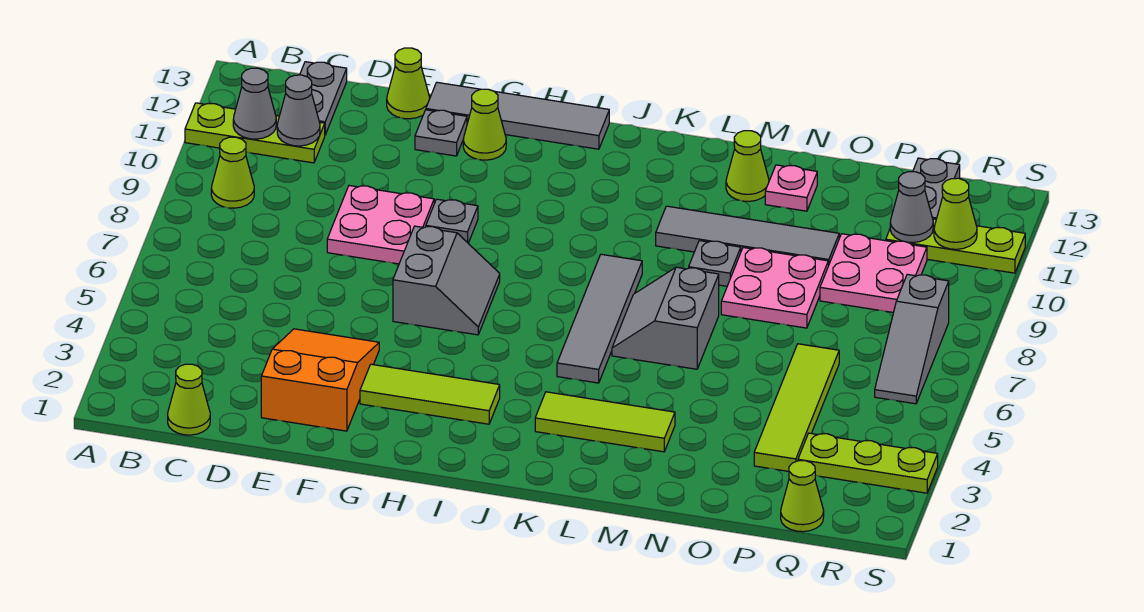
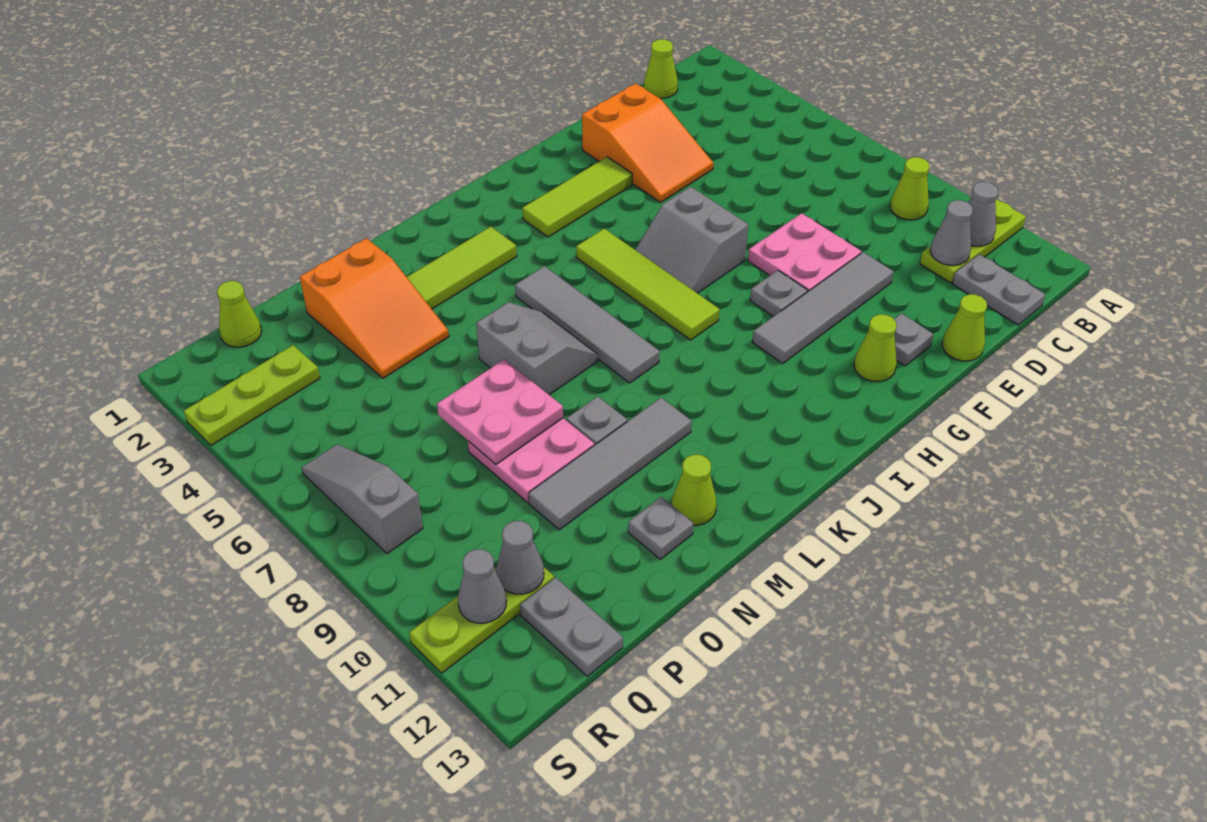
grey 1x4 tile [426,82,609,149] -> grey 1x4 tile moved to [753,252,893,363]
none -> orange 2x3 slope [300,238,449,378]
pink 1x1 plate [765,165,817,211] -> grey 1x1 plate [628,497,693,559]
lime 1x4 tile [754,344,839,471] -> lime 1x4 tile moved to [576,228,720,340]
pink 2x2 plate [820,234,927,313] -> pink 2x2 plate moved to [437,359,563,464]
lime 1x1 cone [934,178,977,249] -> grey 1x1 cone [458,549,507,623]

